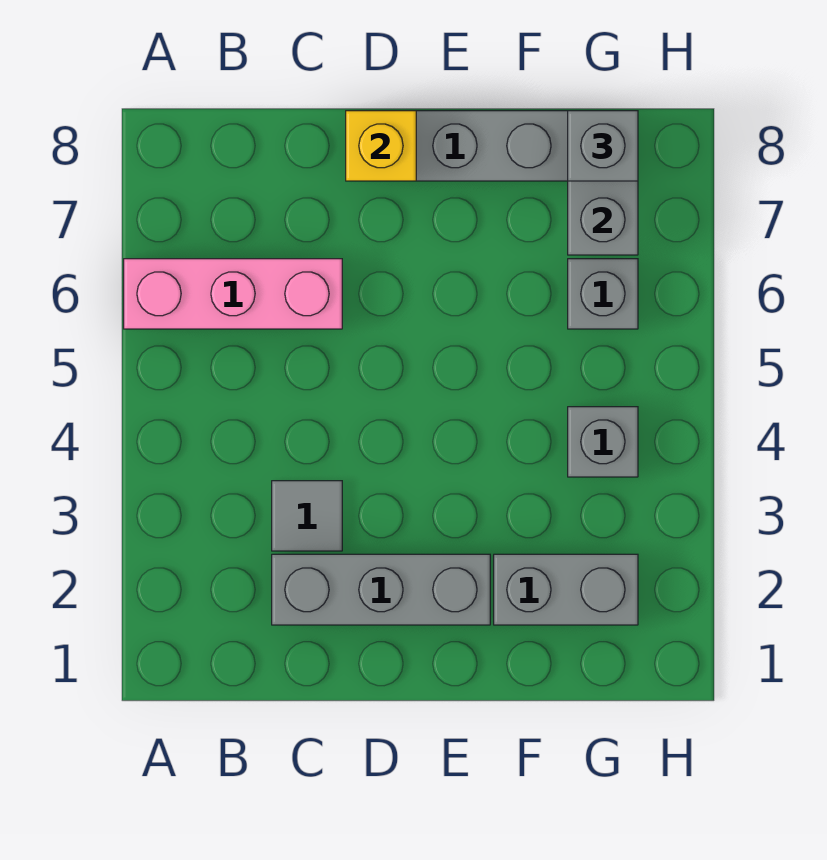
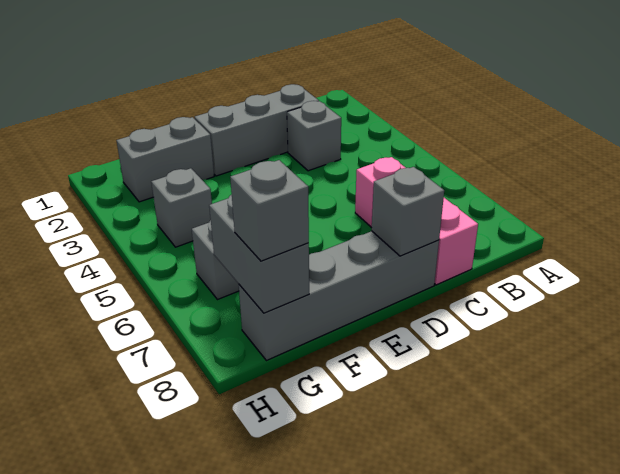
pink 1x3 brick [124,259,342,329] -> pink 1x3 brick turned to [355,157,478,285]
grey 1x1 tile [272,481,342,551] -> grey 1x1 brick [287,101,341,171]
yellow 1x1 brick [346,111,416,181] -> grey 1x1 brick [372,167,444,256]

